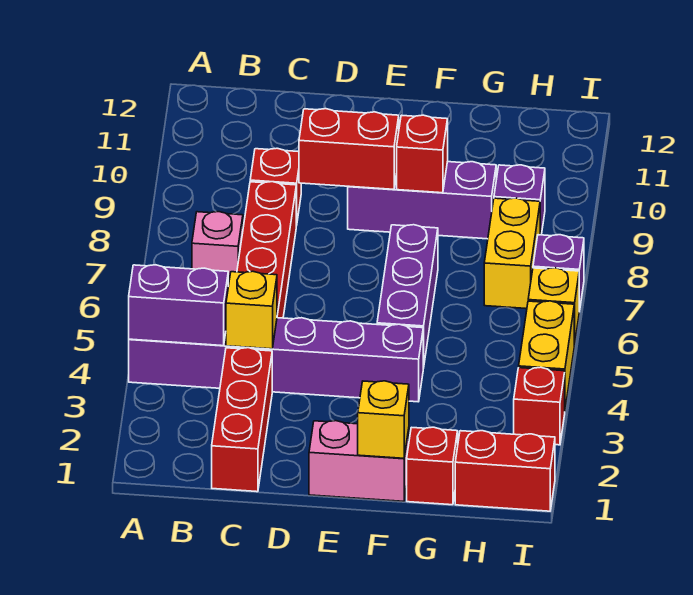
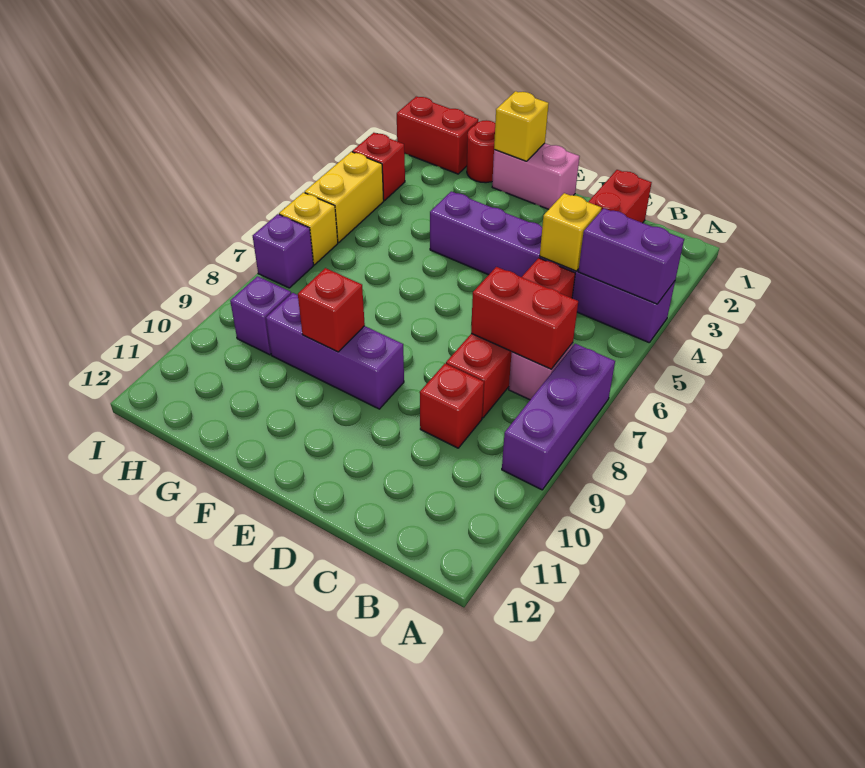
red 1x2 brick [299,109,399,189] -> red 1x2 brick moved to [471,267,578,369]
purple 1x3 brick [377,225,438,368] -> purple 1x3 brick moved to [502,344,615,490]
red 1x1 brick [407,427,458,505] -> red 1x1 round brick [467,120,495,183]
yellow 1x2 brick [484,198,540,309] -> none

